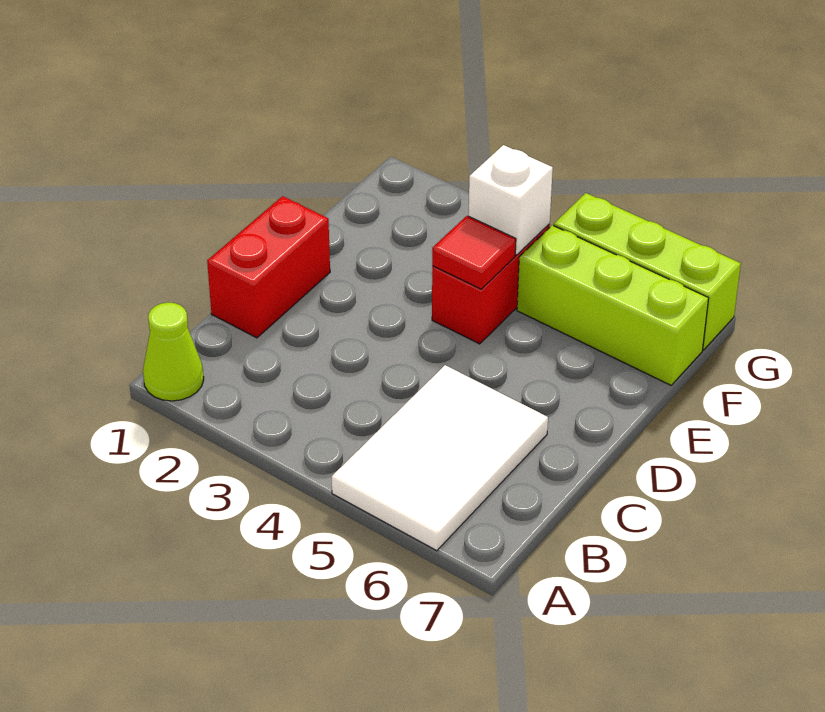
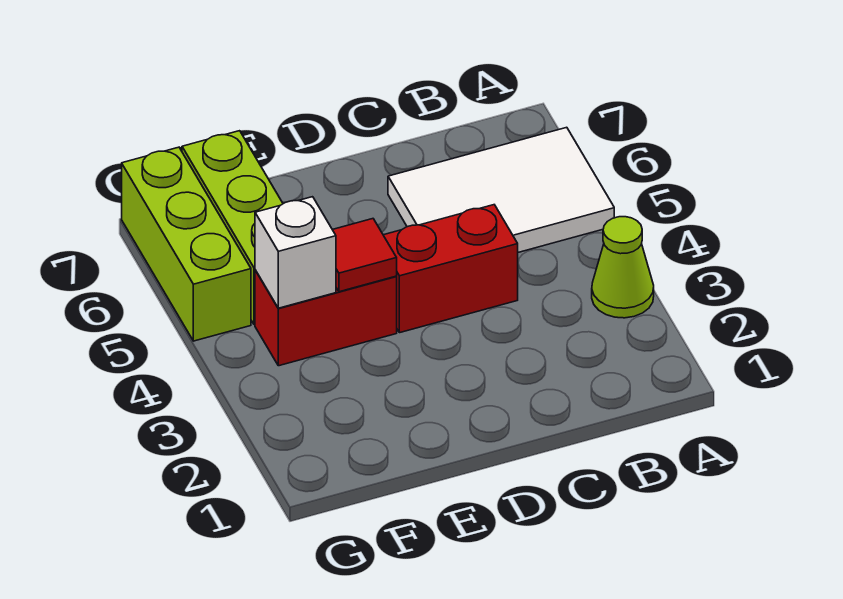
lime 1x1 cone [143,302,204,401] -> lime 1x1 cone moved to [592,217,654,318]
red 1x2 brick [207,196,330,338] -> red 1x2 brick moved to [384,205,518,333]

